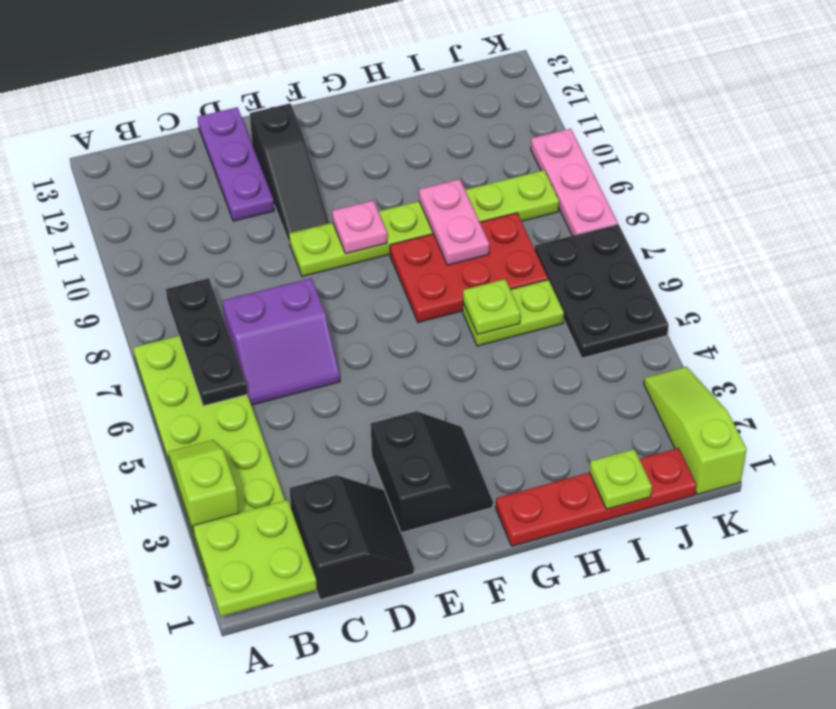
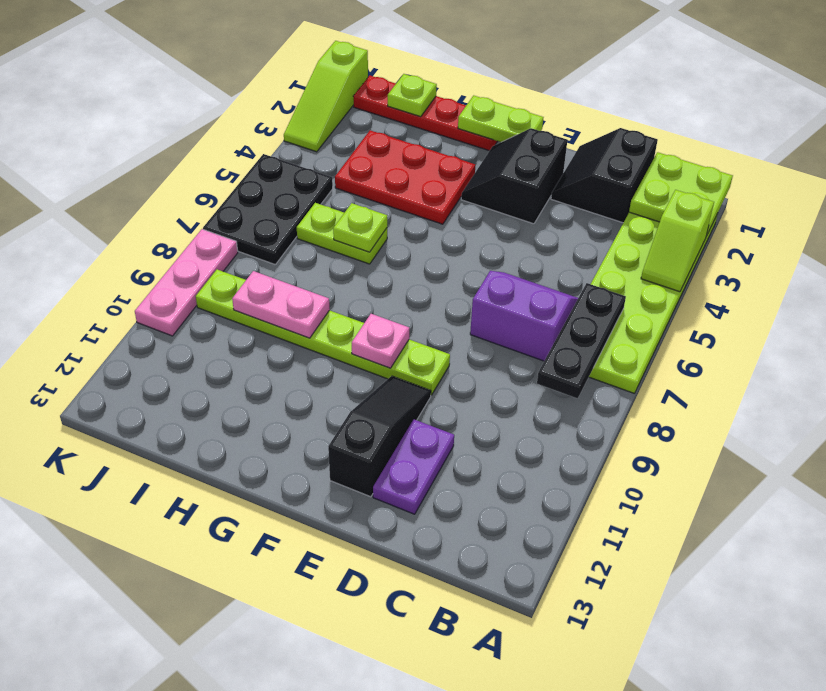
purple 1x3 plate [198,107,274,221] -> purple 1x2 plate [373,419,454,514]
none -> lime 1x2 plate [458,95,543,142]
red 2x3 plate [390,213,548,322] -> red 2x3 plate moved to [335,130,475,224]
pink 1x2 plate [419,179,489,265] -> pink 1x2 plate turned to [232,271,330,338]

